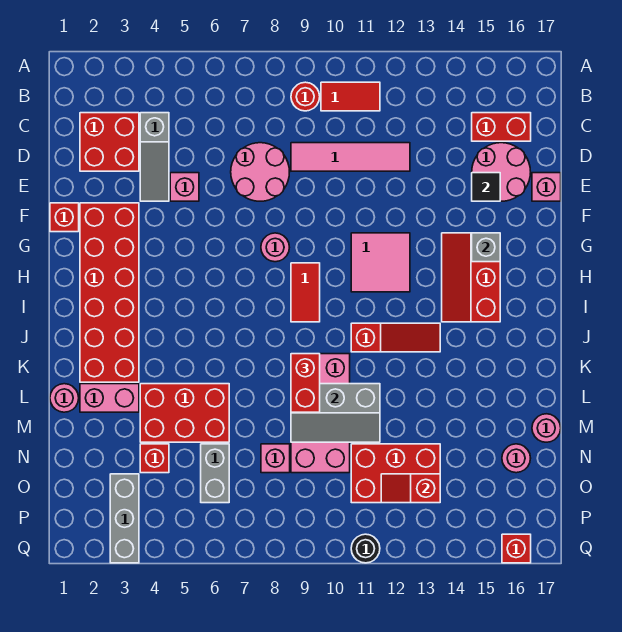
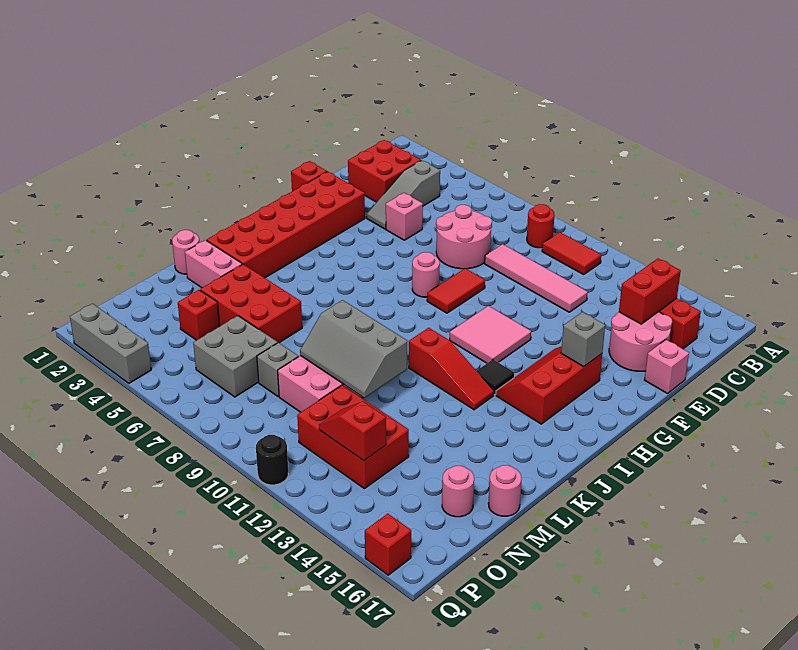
black 1x1 tile [472,173,500,201] -> black 1x1 tile moved to [477,360,514,395]
red 1x2 tile [291,263,320,322] -> red 1x2 tile moved to [427,268,485,313]
red 1x2 brick [291,354,320,412] -> red 1x2 brick moved to [619,259,681,324]
grey 1x2 brick [201,444,229,503] -> grey 2x2 brick [193,316,277,397]
pink 1x1 brick [261,444,290,473] -> grey 1x1 brick [257,343,298,397]
grey 1x3 brick [110,474,139,563] -> grey 1x3 brick turned to [70,304,151,383]

